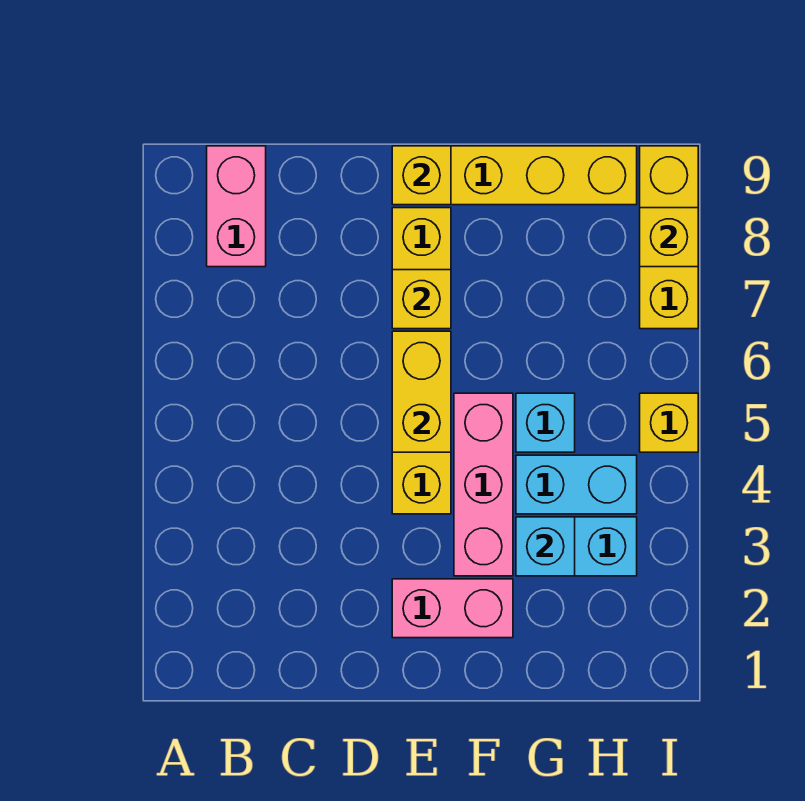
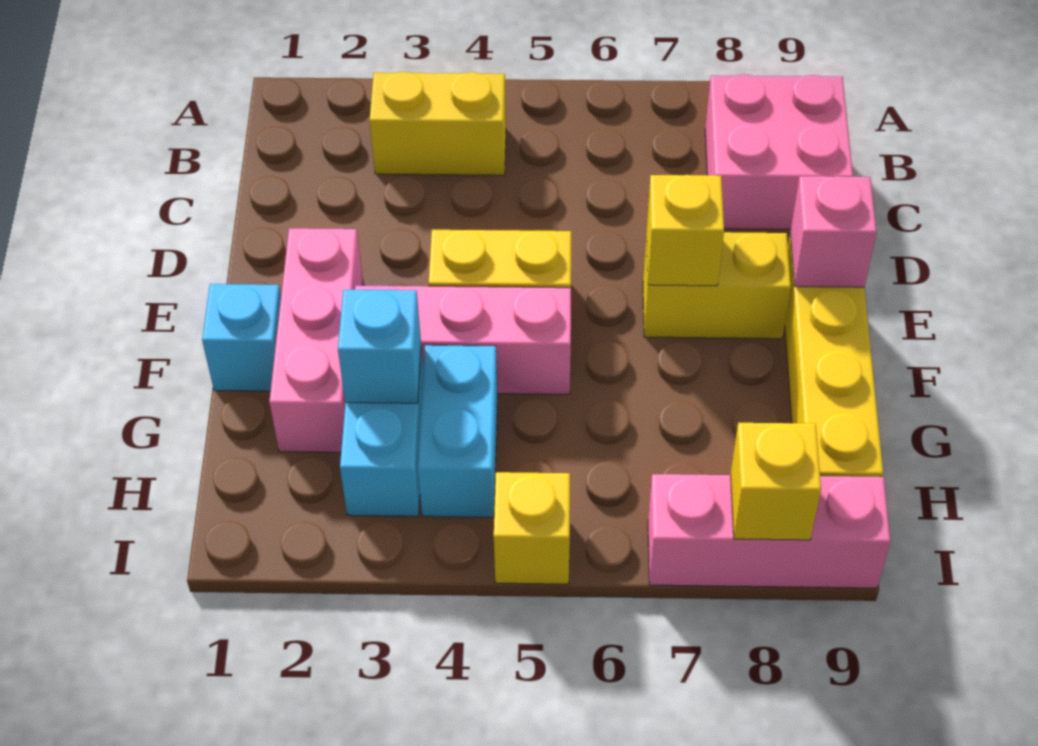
pink 1x2 brick [207,146,266,267] -> pink 2x2 brick [705,74,853,229]
pink 1x2 brick [392,579,513,638] -> pink 1x3 brick [269,228,363,452]
yellow 1x2 brick [392,331,451,452] -> yellow 1x2 brick moved to [370,72,506,175]
yellow 1x1 brick [392,146,451,205] -> pink 1x1 brick [790,176,877,287]
cyan 1x1 brick [516,393,575,452] -> cyan 1x1 brick moved to [202,284,281,391]
yellow 1x3 brick [640,146,698,329] -> pink 1x3 brick [648,474,890,588]

